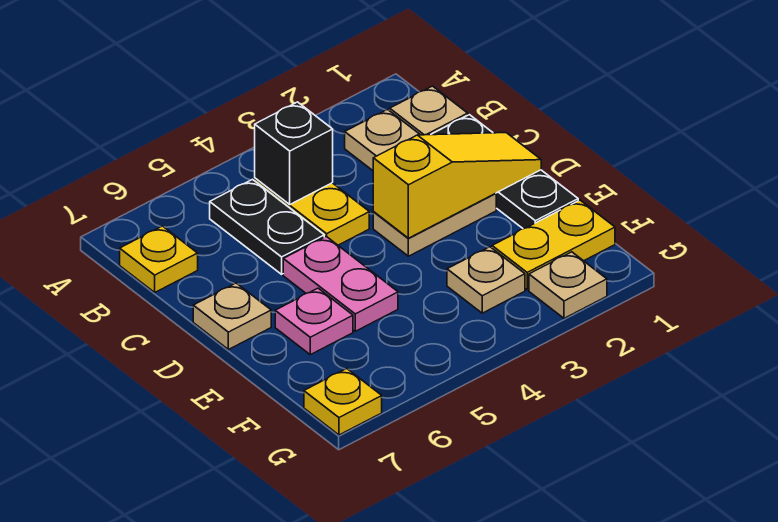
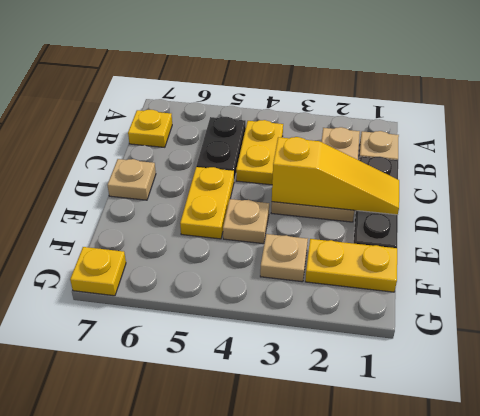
black 1x1 brick [255,102,333,204] -> none
pink 1x2 plate [283,236,398,331] -> yellow 1x2 plate [180,167,234,239]
pink 1x1 plate [275,288,353,355] -> none
tan 1x1 plate [529,252,607,318] -> tan 1x1 plate moved to [223,199,269,244]

